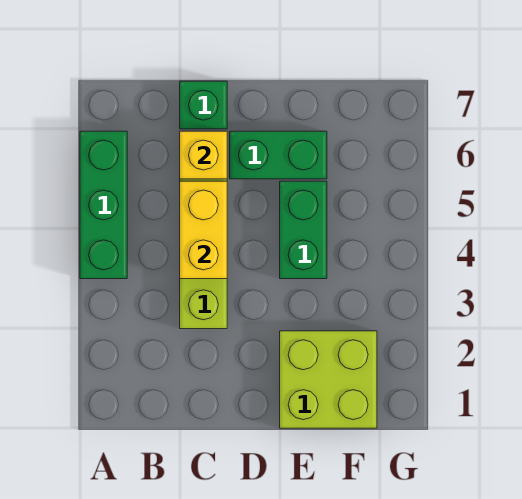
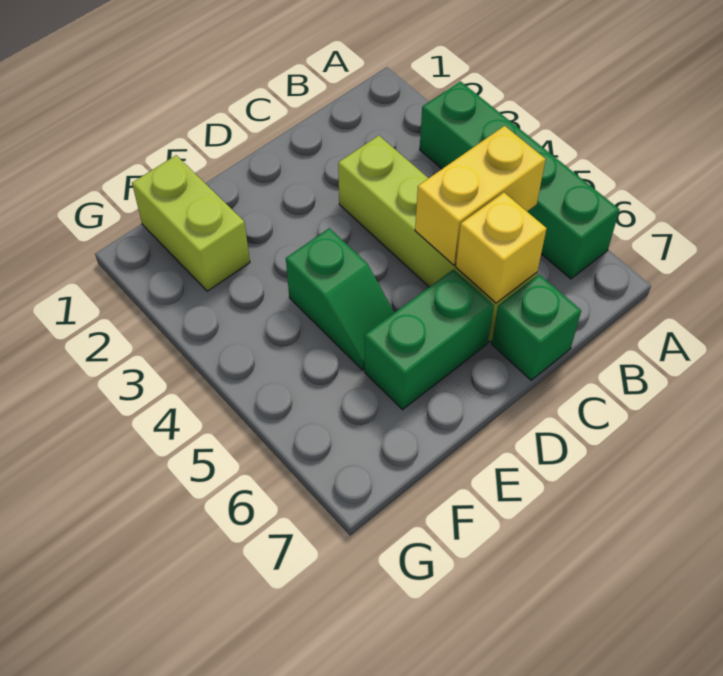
green 1x3 brick [80,131,127,279] -> green 1x4 brick [420,81,619,279]
yellow 1x2 brick [180,181,227,279] -> yellow 1x2 brick turned to [415,126,546,265]
lime 2x2 brick [280,331,377,428] -> lime 1x2 brick [132,155,250,291]
green 1x2 brick [280,181,327,279] -> green 1x2 slope [286,228,394,370]

